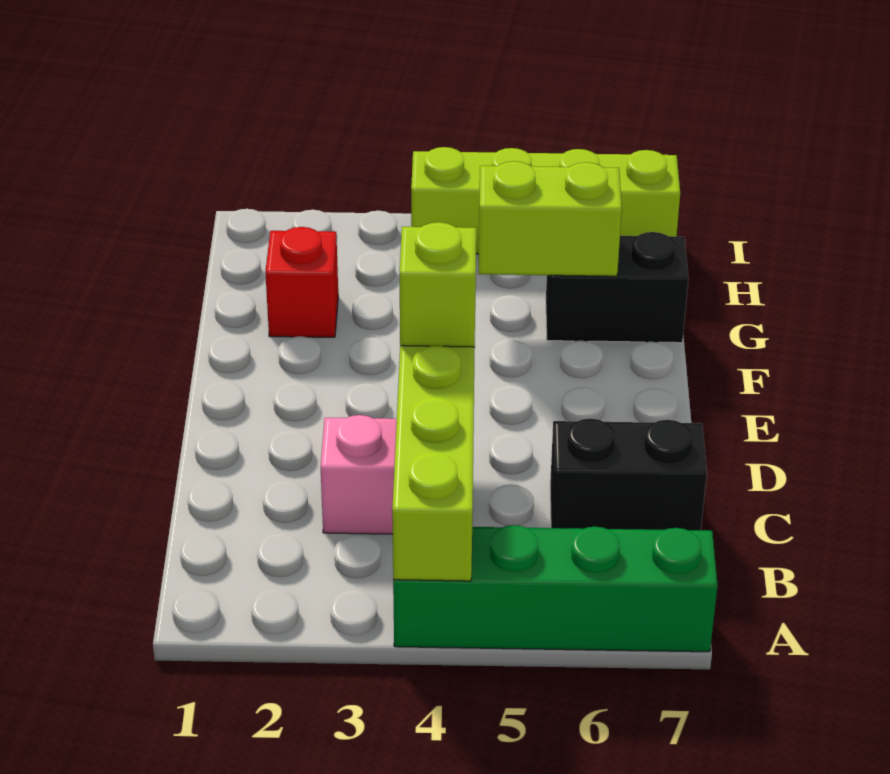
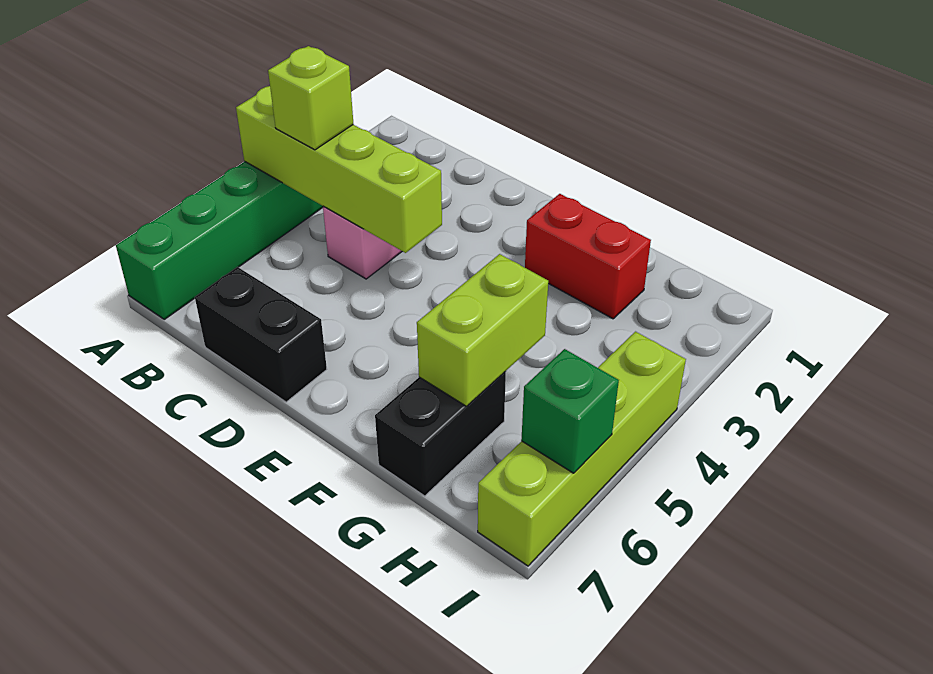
black 1x2 brick [550,418,707,530] -> black 1x2 brick turned to [195,267,327,402]
lime 1x1 brick [400,222,476,347] -> lime 1x1 brick moved to [268,46,353,150]
red 1x1 brick [265,227,338,337] -> red 1x2 brick [525,194,651,319]
none -> green 1x1 brick [521,349,619,473]

